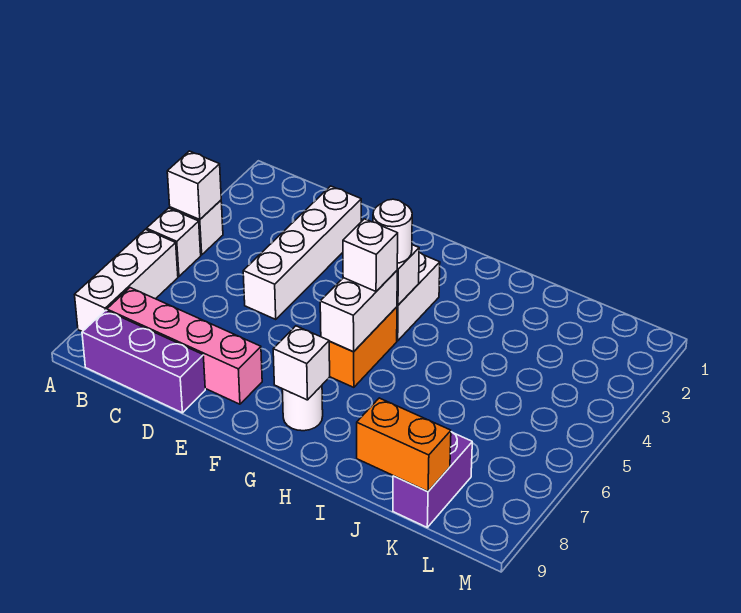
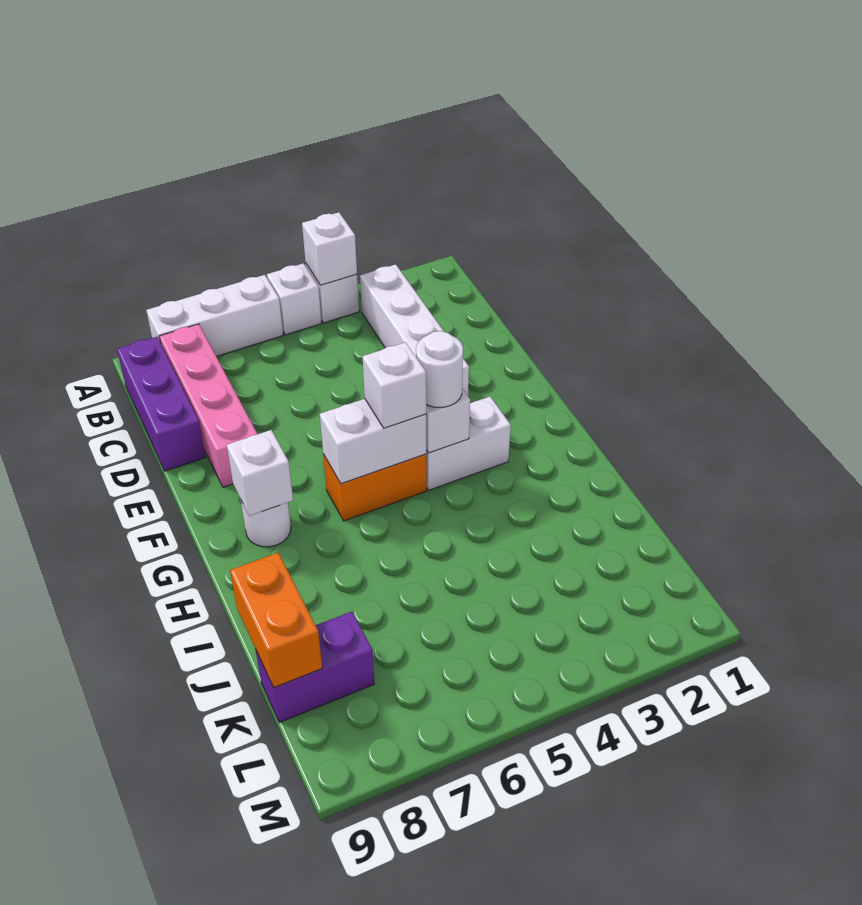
white 1x4 brick [243,186,361,319] -> white 1x4 brick turned to [360,264,469,395]

